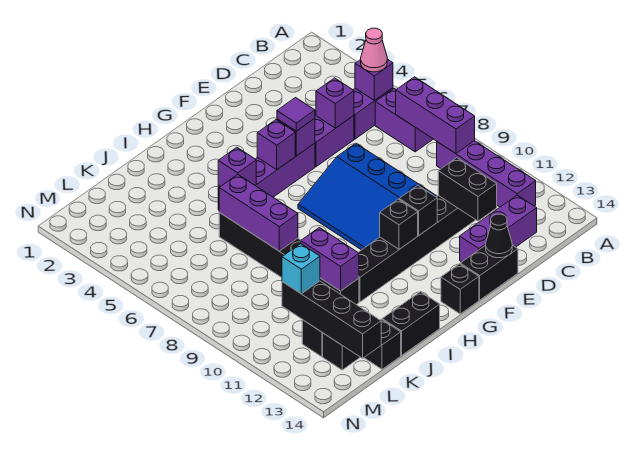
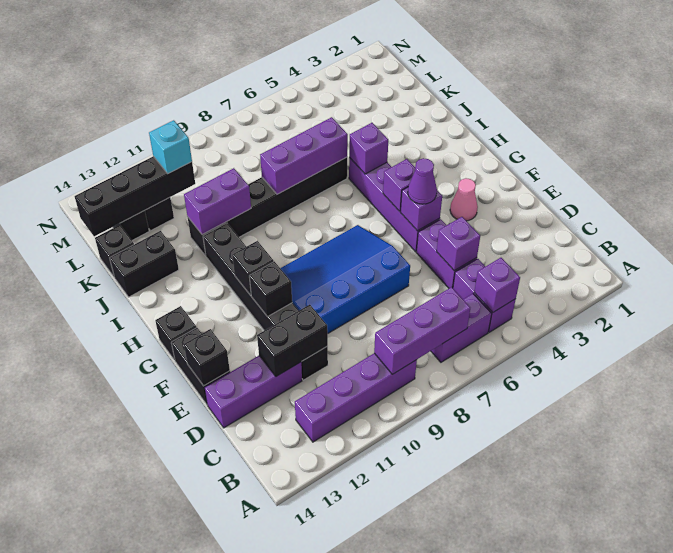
pink 1x1 cone [361,28,387,72] -> pink 1x1 cone moved to [450,178,478,221]
purple 1x3 brick [460,195,537,262] -> purple 1x3 brick turned to [205,356,302,428]
black 1x1 cone [486,214,512,258] -> black 1x1 brick [184,329,230,386]
purple 1x1 tile [277,98,315,131] -> purple 1x1 cone [408,158,437,204]
black 1x2 brick [382,292,440,355] -> black 1x2 brick turned to [110,231,179,297]

